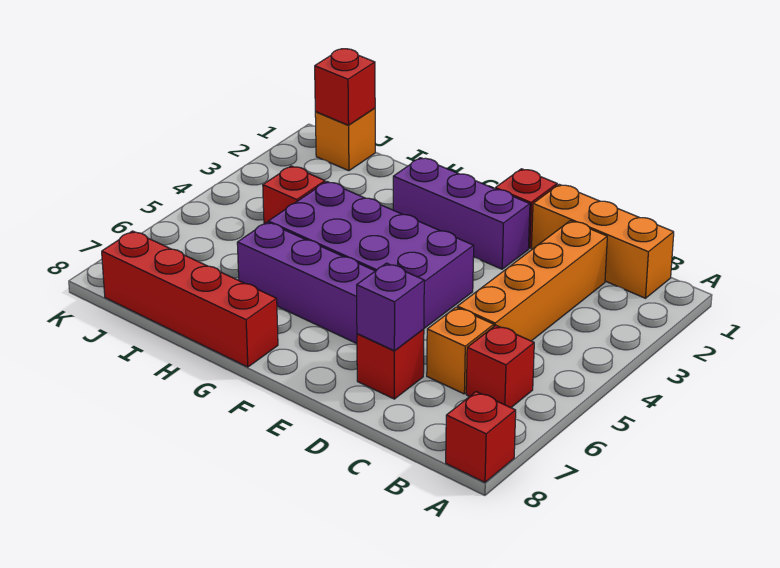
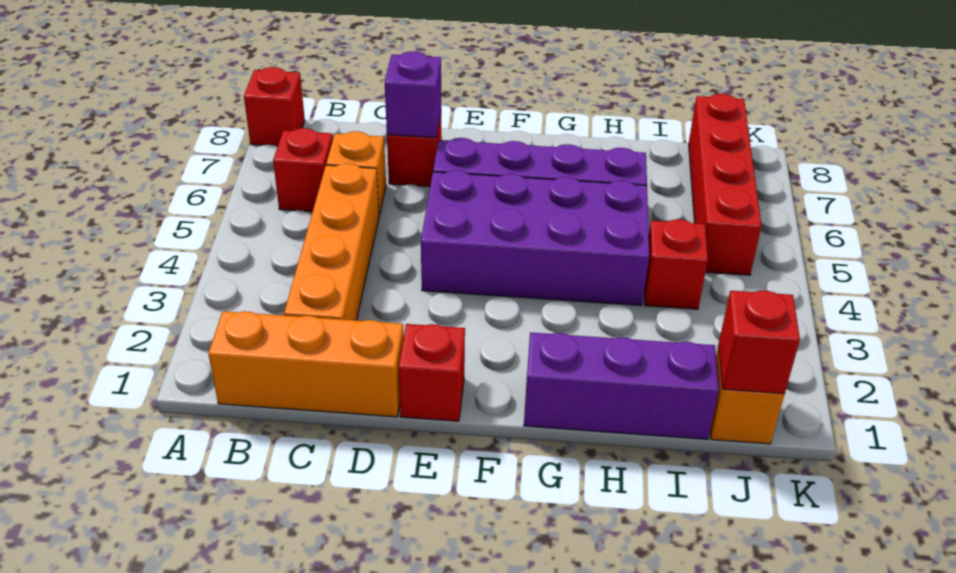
purple 1x3 brick [393,158,530,269] -> purple 1x3 brick moved to [524,332,719,439]
red 1x4 brick [102,231,278,367] -> red 1x4 brick turned to [689,94,762,275]

